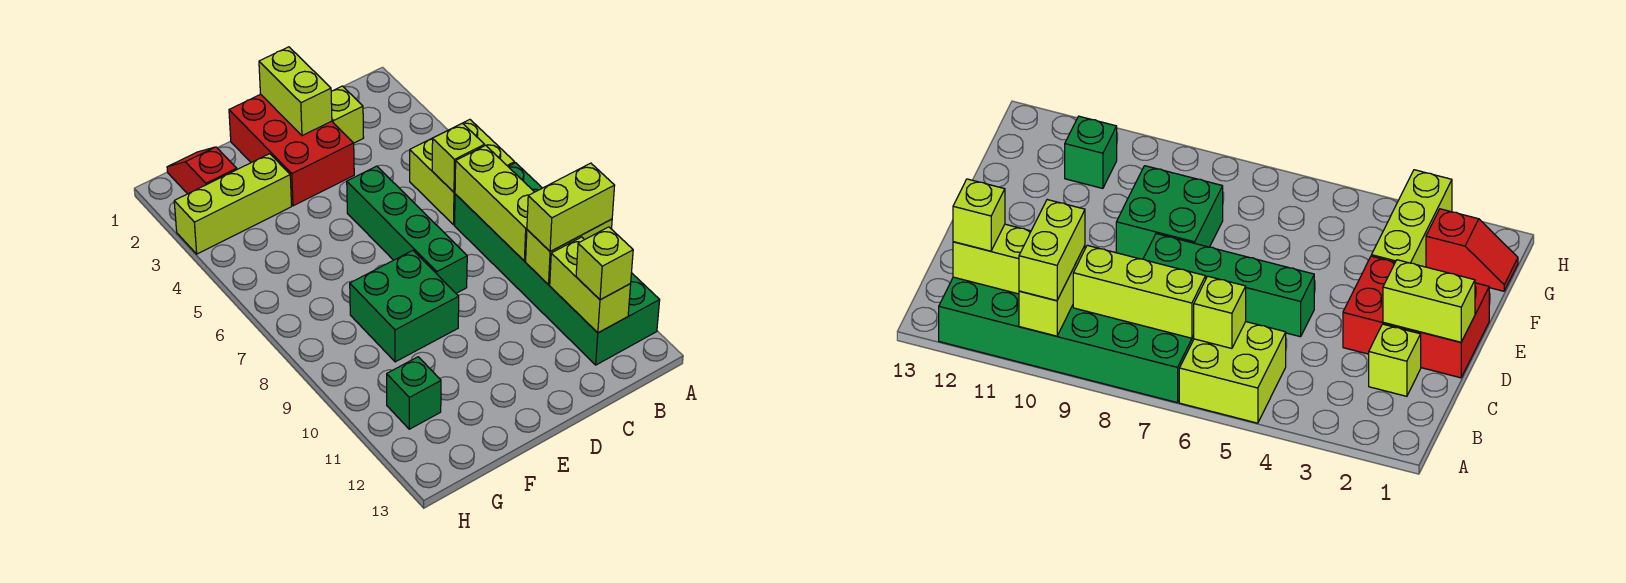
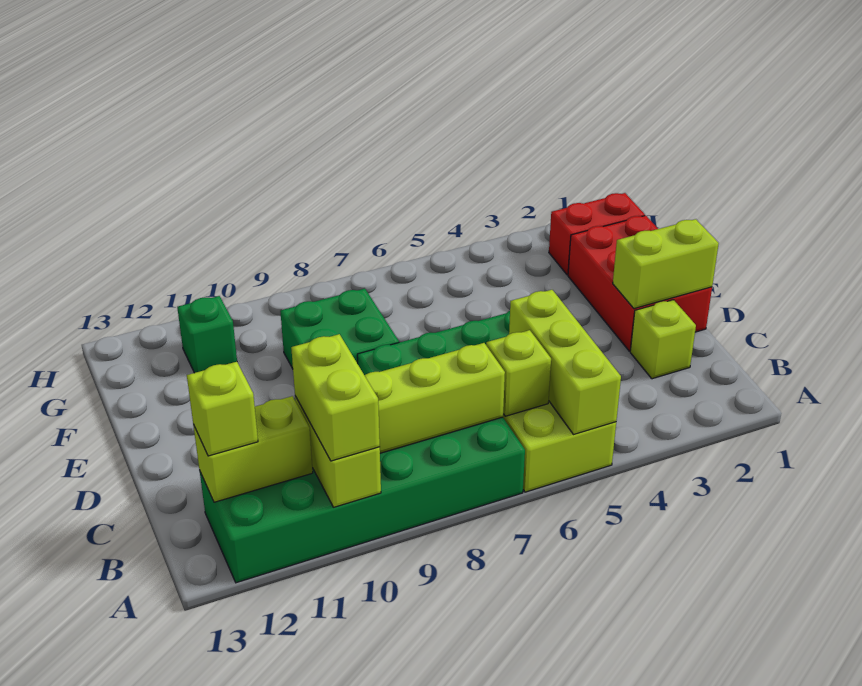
red 2x3 brick [229,94,354,206] -> red 2x3 brick turned to [568,216,712,351]
lime 1x3 brick [174,154,292,254] -> lime 1x3 brick moved to [509,290,621,435]
red 1x2 slope [167,147,237,194] -> red 1x2 brick [549,193,645,275]

